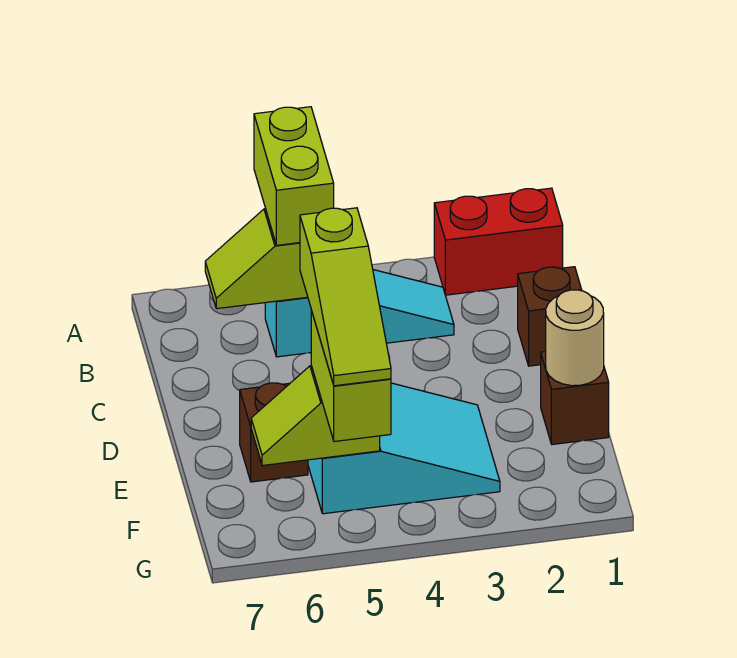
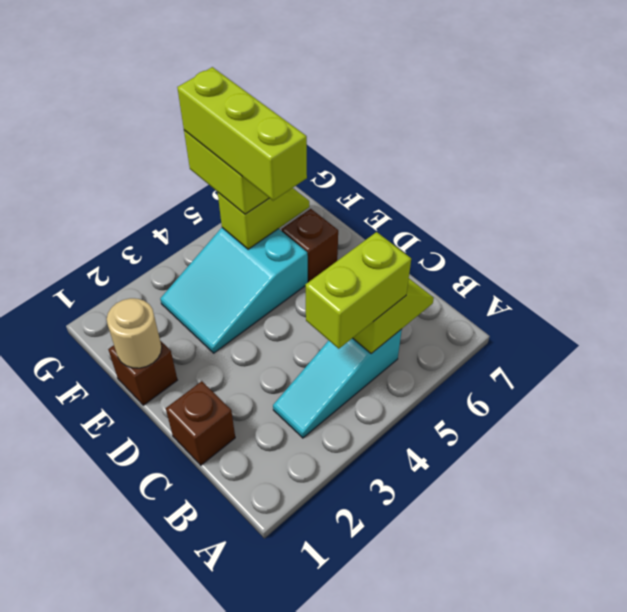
red 1x2 brick [434,188,563,295] -> none
lime 1x2 brick [254,107,334,245] -> lime 1x2 brick turned to [305,232,411,349]
lime 1x3 slope [300,208,391,386] -> lime 1x3 brick [177,67,307,201]

